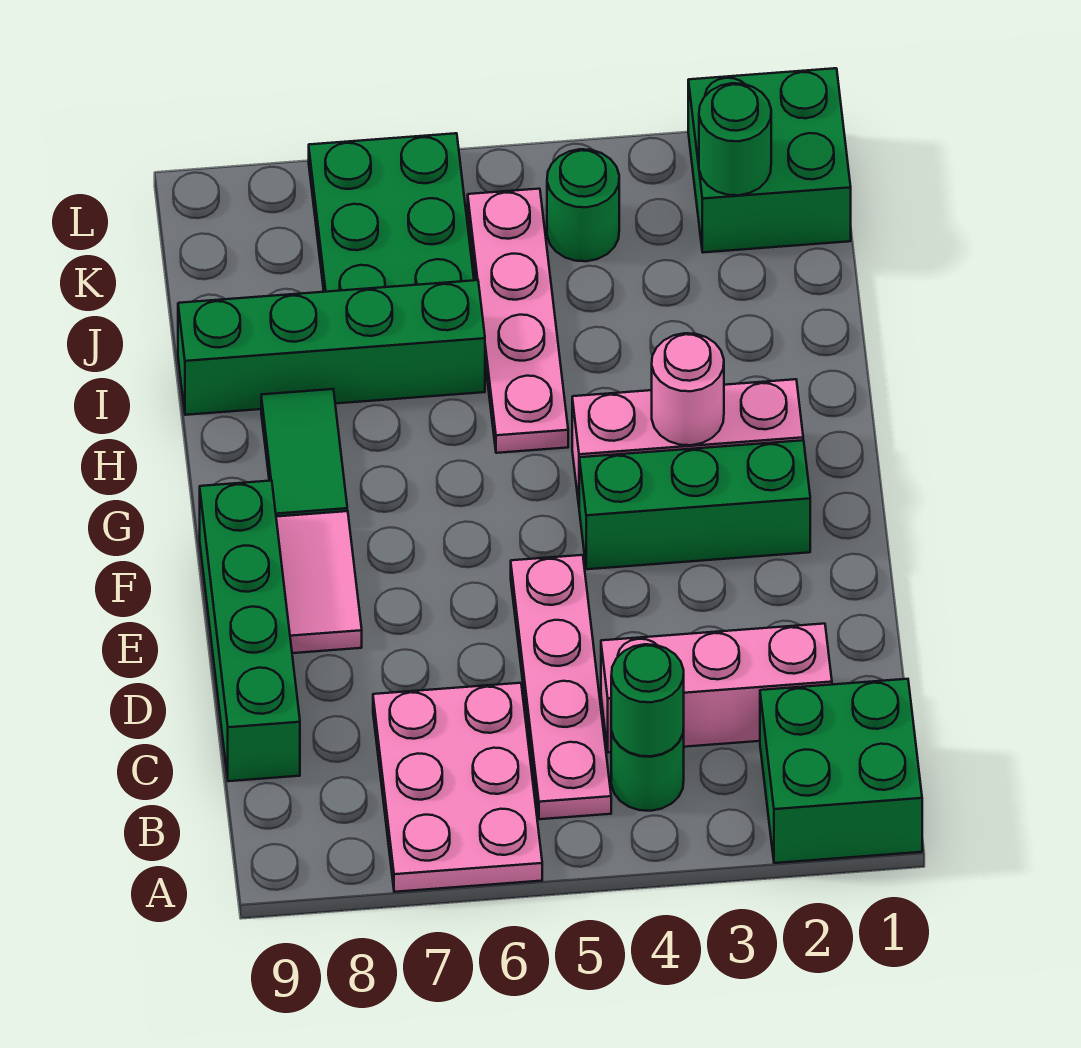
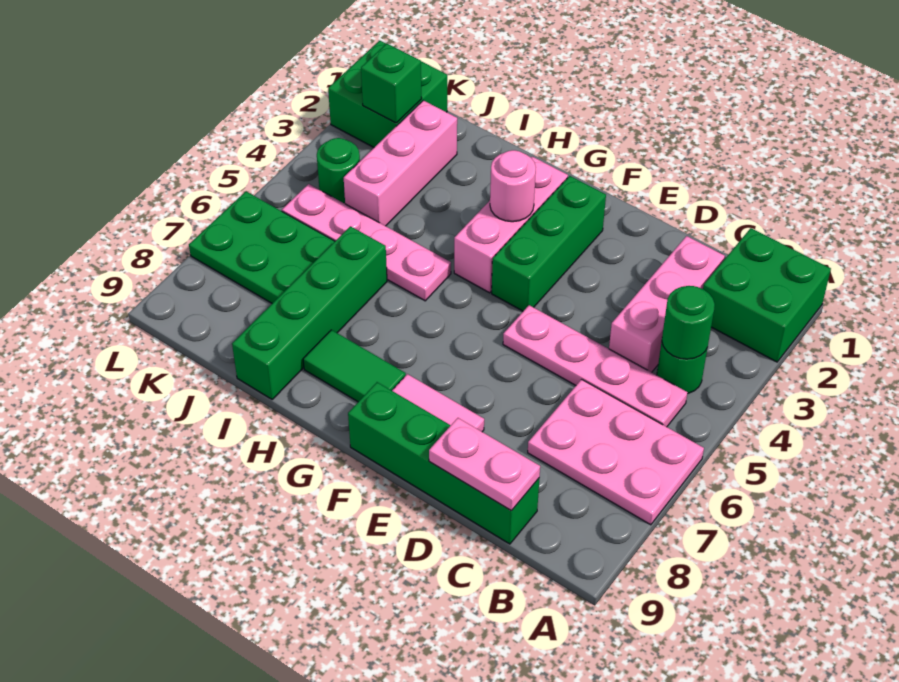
none -> pink 1x2 plate [429,418,540,511]
none -> pink 1x3 brick [344,100,457,226]
green 1x1 round brick [699,83,771,195] -> green 1x1 brick [361,44,422,123]

